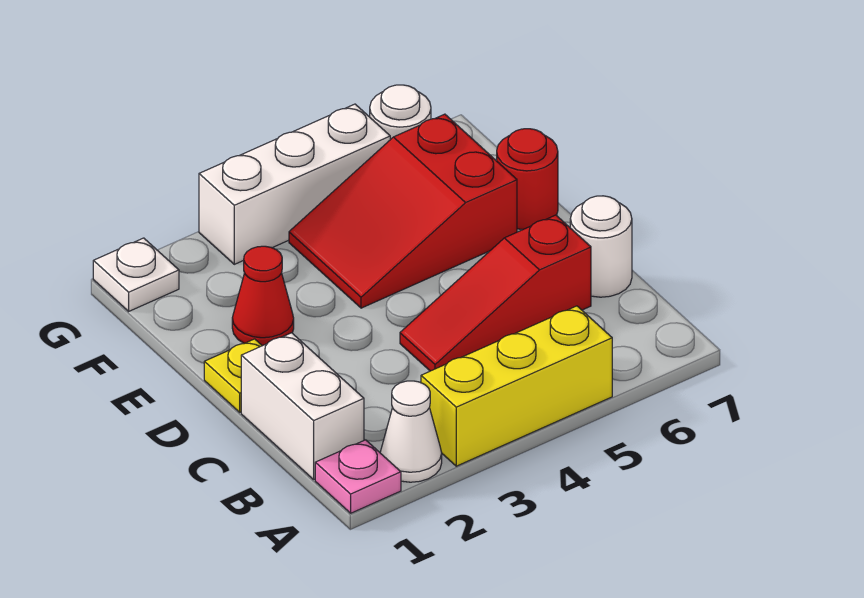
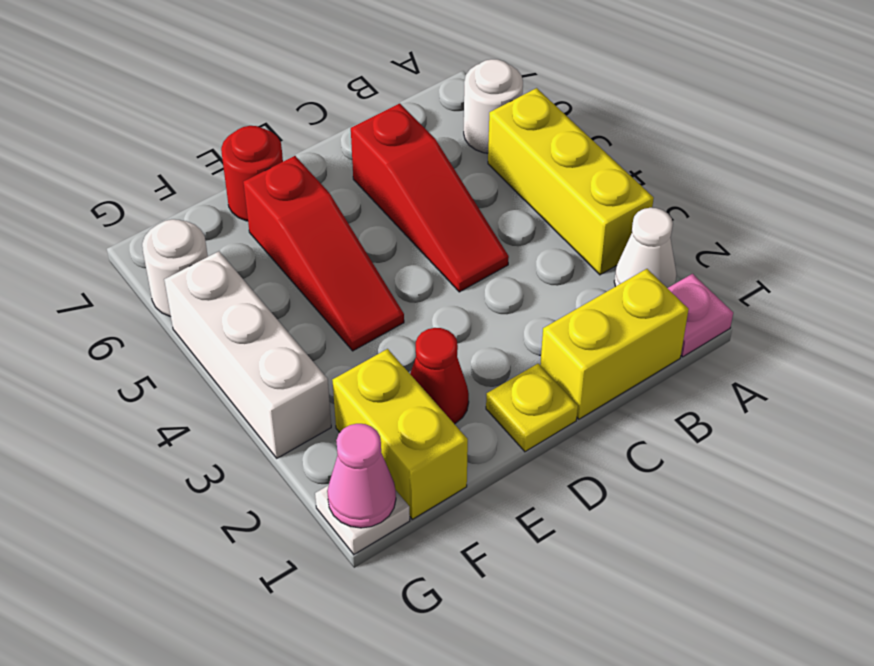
white 1x2 brick [241,333,364,480] -> yellow 1x2 brick [540,269,689,419]
white 1x1 round brick [570,196,632,297] -> white 1x1 round brick moved to [464,59,523,153]
red 2x3 slope [289,114,517,308] -> red 1x3 slope [243,156,404,351]
none -> yellow 1x2 brick [332,349,468,519]
none -> pink 1x1 cone [327,424,396,528]

